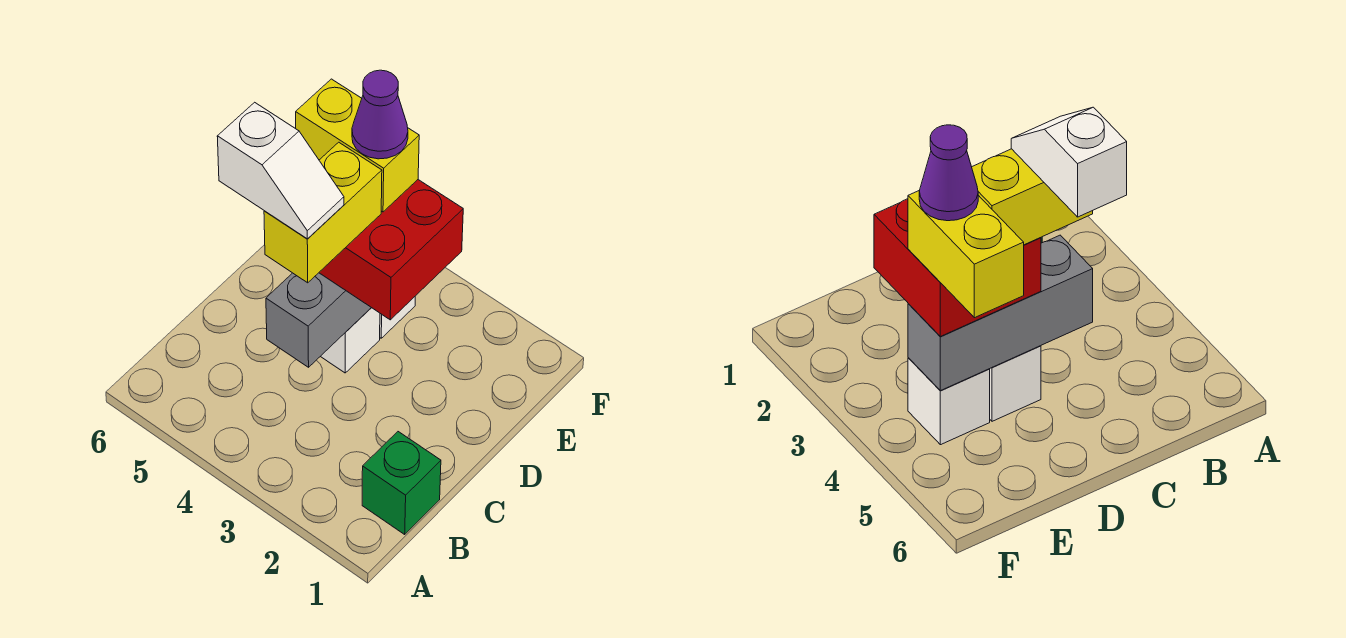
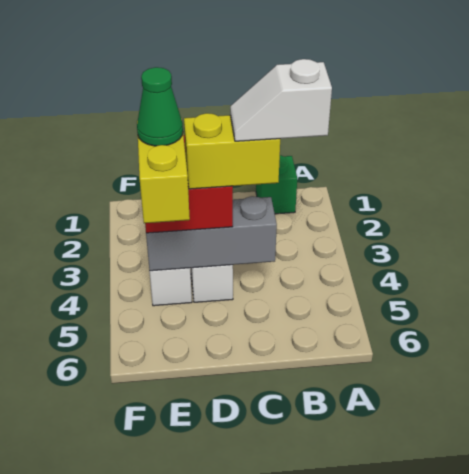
white 1x2 slope [217,102,344,239] -> white 1x2 slope turned to [230,59,332,141]
purple 1x1 cone [352,70,408,159] -> green 1x1 cone [137,67,183,146]

